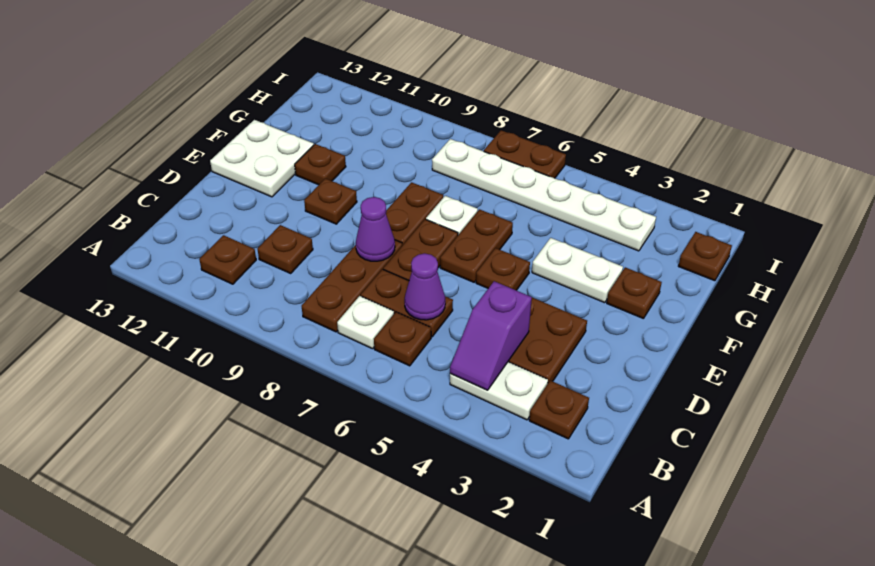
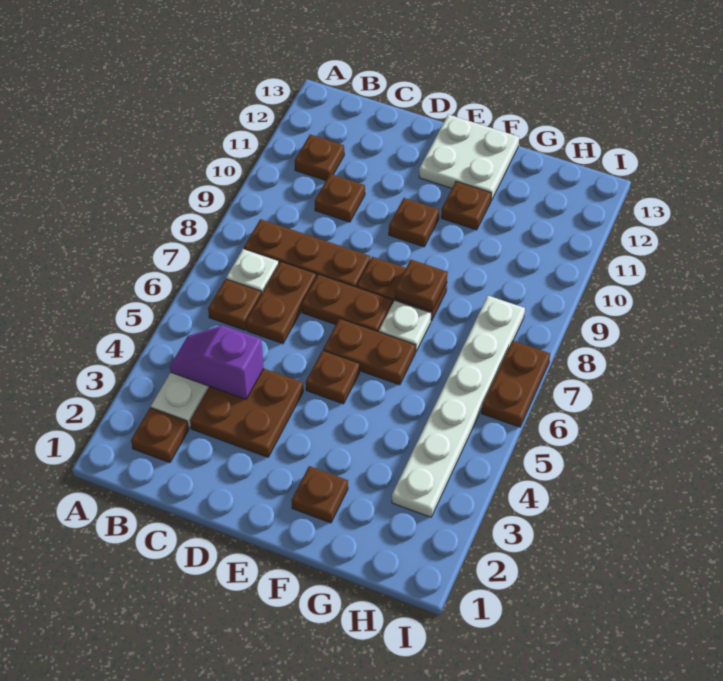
purple 1x1 cone [405,253,445,320] -> none
purple 1x1 cone [356,197,395,261] -> none
white 1x2 plate [532,238,623,303] -> none
brown 1x1 plate [679,232,732,281] -> brown 1x1 plate moved to [395,260,447,311]

